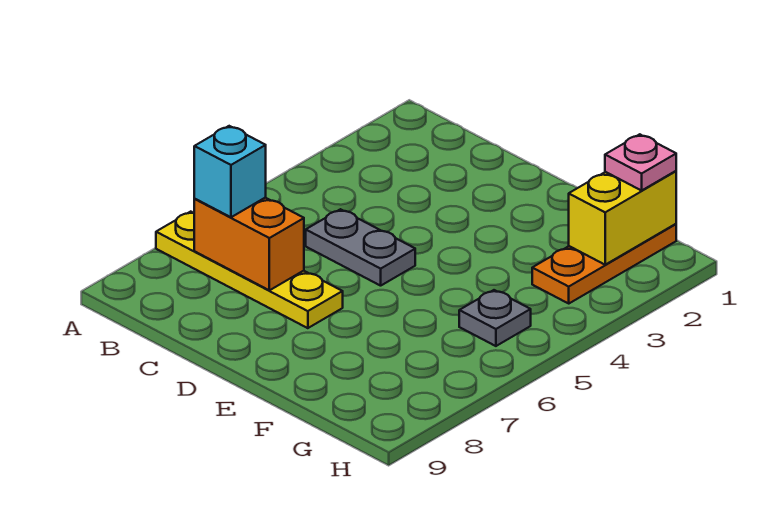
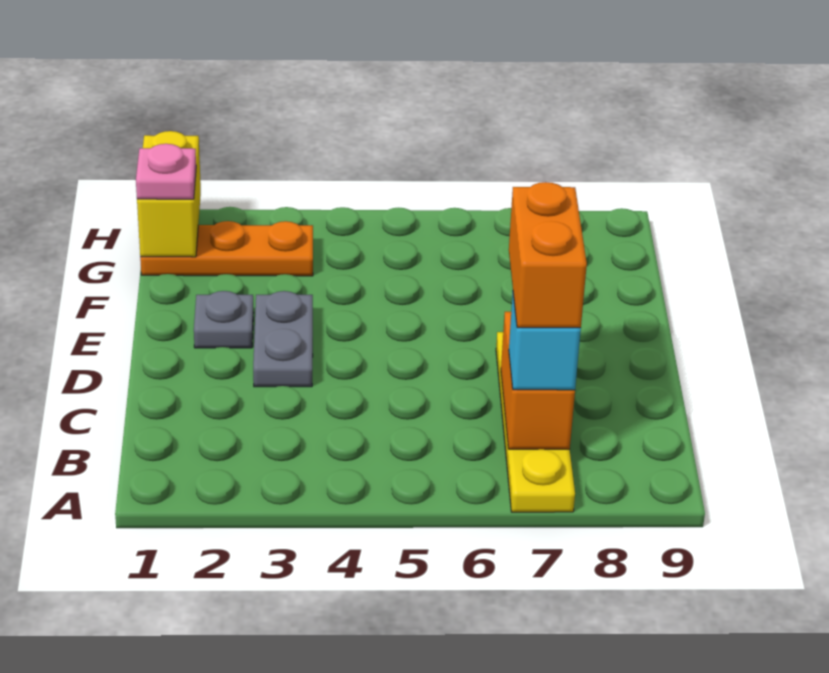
none -> orange 1x2 brick [509,182,587,328]
grey 1x2 plate [306,209,415,286] -> grey 1x2 plate moved to [253,291,313,387]
yellow 1x2 brick [569,171,676,265] -> yellow 1x2 brick turned to [137,131,201,257]
grey 1x1 plate [459,290,531,346] -> grey 1x1 plate moved to [194,291,254,348]

